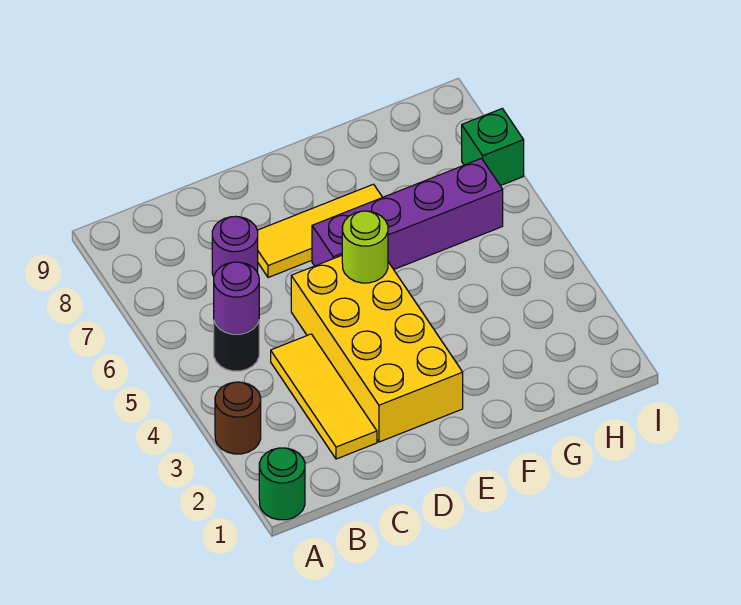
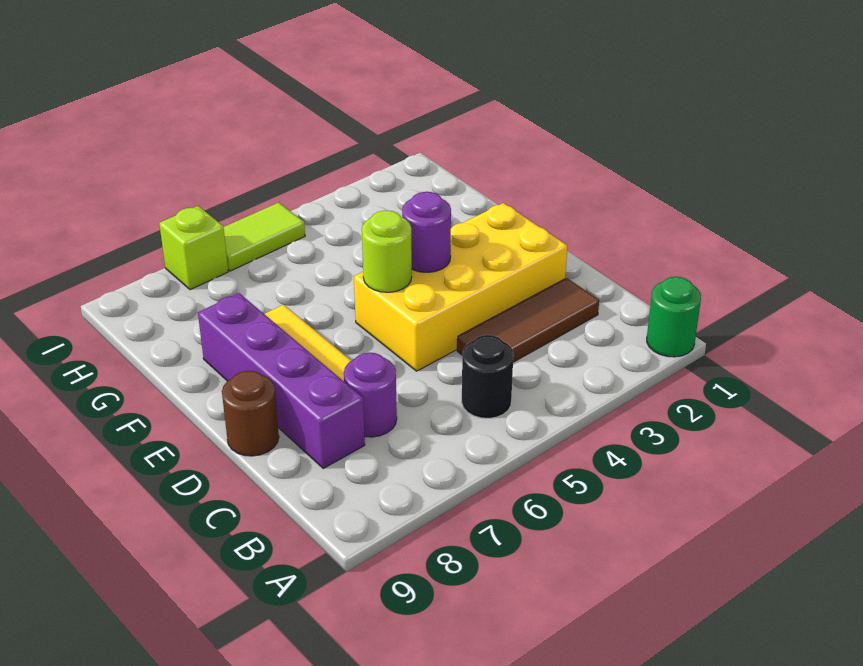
brown 1x1 round brick [215,382,261,454] -> brown 1x1 round brick moved to [222,371,279,456]
purple 1x1 round brick [214,262,259,334] -> purple 1x1 round brick moved to [402,192,451,272]
yellow 1x3 tile [271,334,377,459] -> brown 1x3 tile [457,278,599,362]
purple 1x4 brick [312,158,503,269] -> purple 1x4 brick moved to [198,293,365,468]
none -> lime 1x2 tile [224,202,305,271]
green 1x1 brick [462,109,524,186] -> lime 1x1 brick [159,206,228,290]

